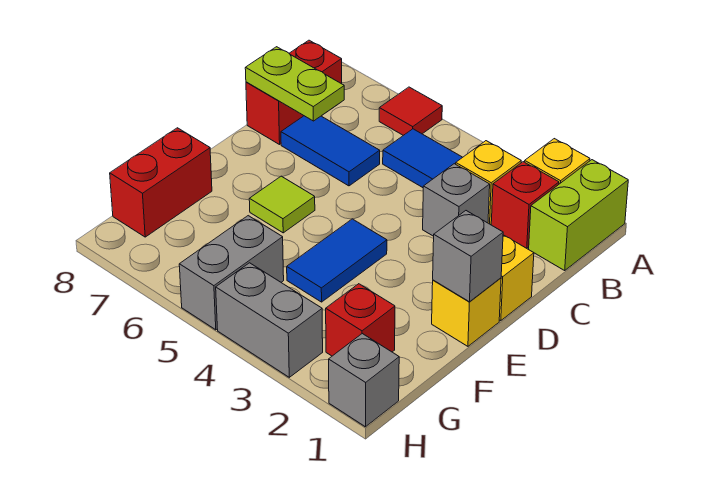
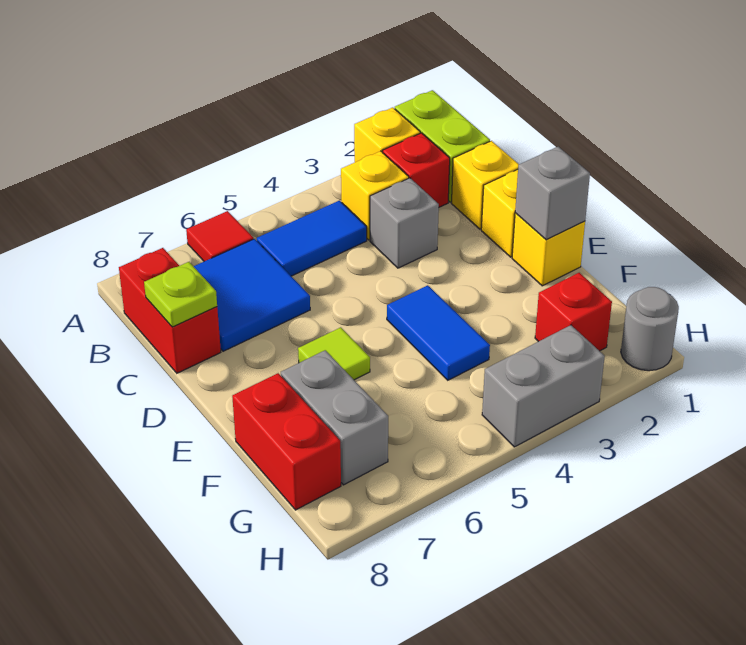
none -> yellow 1x1 brick [452,141,519,229]
blue 1x2 tile [281,116,380,186] -> blue 2x2 tile [194,239,310,351]
lime 1x2 plate [245,47,344,121] -> lime 1x1 plate [144,262,217,327]
grey 1x2 brick [179,216,284,330] -> grey 1x2 brick moved to [281,350,388,485]
grey 1x1 brick [329,334,399,427] -> grey 1x1 round brick [621,287,679,371]

